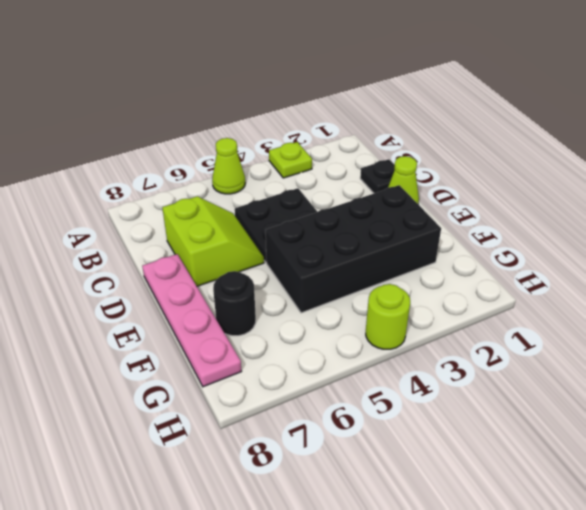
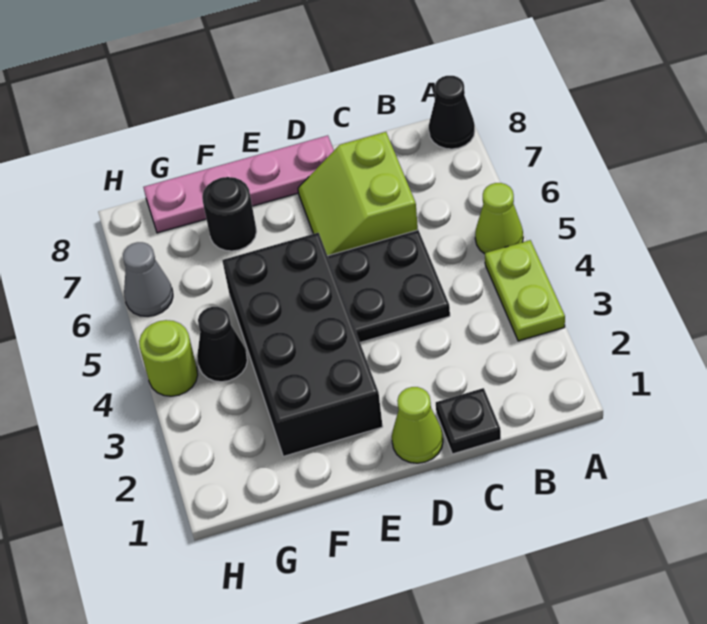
lime 1x1 plate [269,142,312,178] -> lime 1x2 plate [485,240,565,341]
none -> black 1x1 cone [429,76,475,149]
lime 2x2 slope [162,196,264,286] -> lime 2x2 slope turned to [298,132,418,256]
none -> black 1x1 cone [197,307,247,382]
none -> grey 1x1 cone [123,242,173,317]

